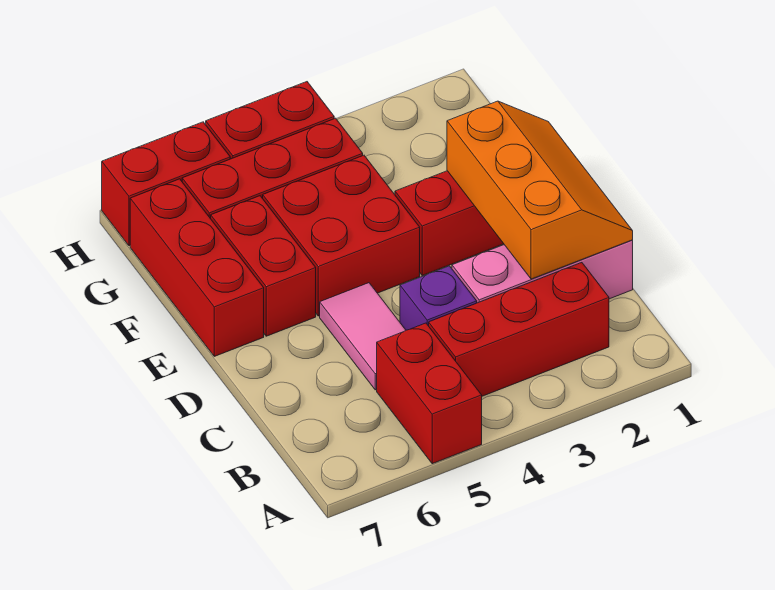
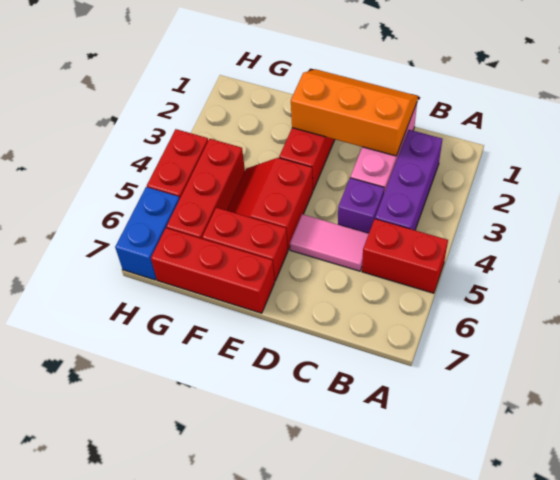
red 1x3 brick [429,263,609,396] -> purple 1x3 brick [375,130,442,230]
red 2x2 brick [263,155,420,316] -> red 2x2 slope [227,158,313,250]
red 1x2 brick [102,122,230,246] -> blue 1x2 brick [115,187,179,280]

